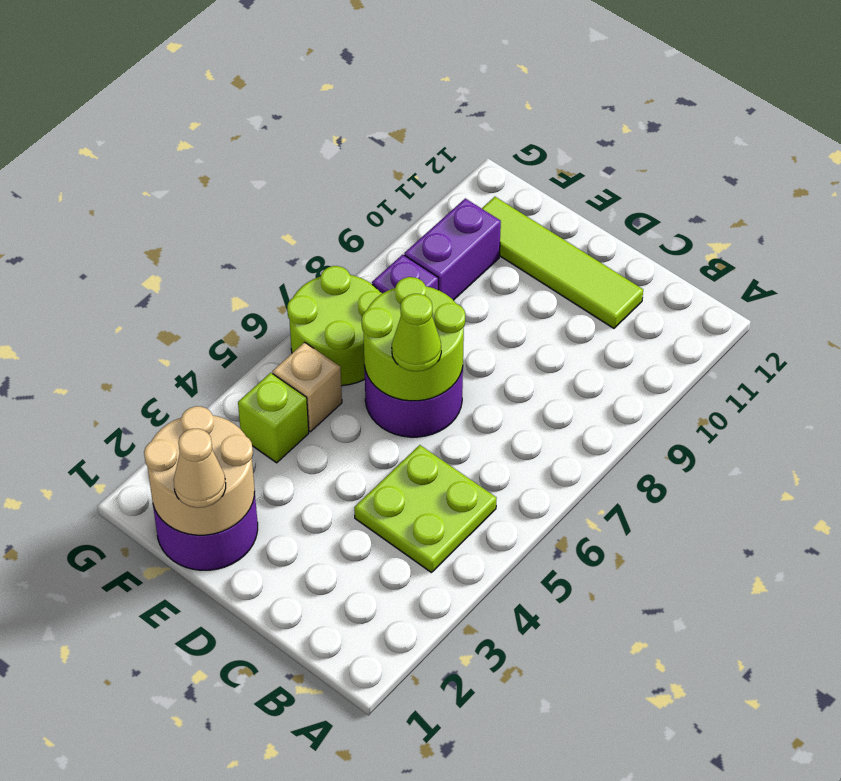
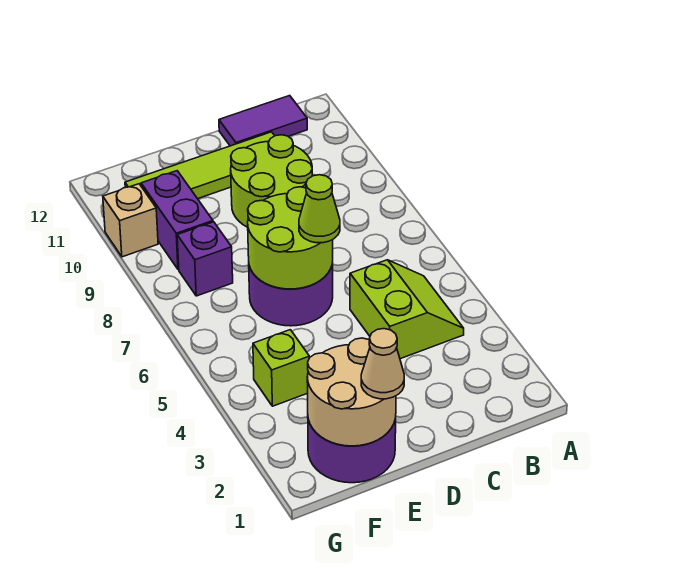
lime 2x2 plate [354,445,497,573] -> lime 2x2 slope [350,260,464,359]
none -> purple 1x2 tile [219,96,307,146]
tan 1x1 brick [272,342,342,432] -> tan 1x1 brick moved to [103,184,158,257]
lime 2x2 round brick [287,266,382,386] -> lime 2x2 round brick moved to [231,135,312,227]

